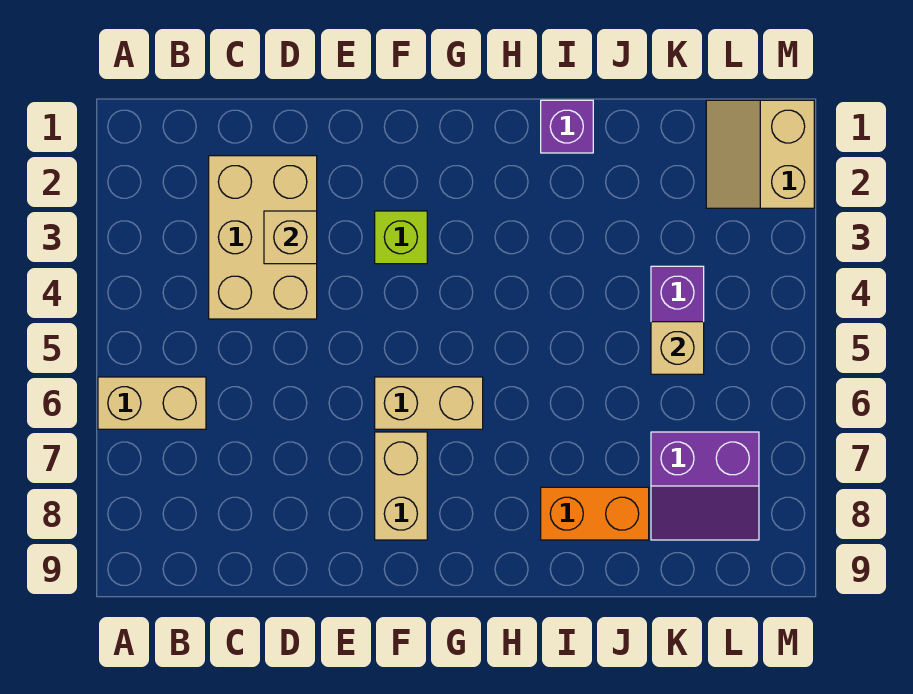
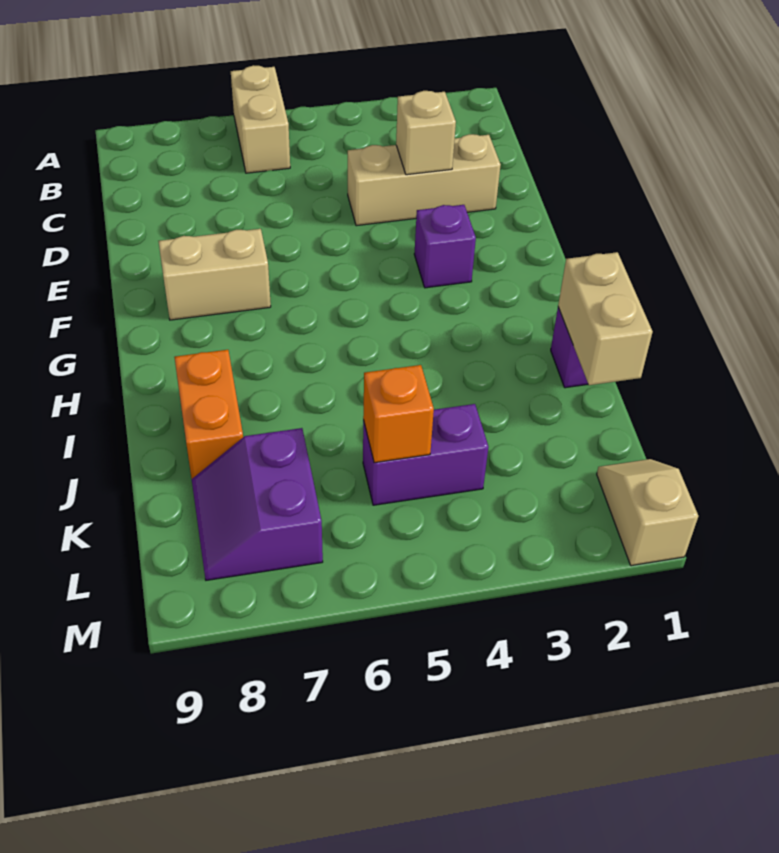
tan 2x3 brick [209,156,317,319] -> tan 1x3 brick [348,134,501,226]
lime 1x1 brick [375,211,427,264] -> purple 1x1 brick [414,205,476,288]
tan 1x2 brick [375,377,483,429] -> tan 1x2 brick moved to [558,252,653,385]
tan 1x1 brick [651,322,704,374] -> orange 1x1 brick [363,365,434,463]
tan 2x2 slope [706,100,814,208] -> tan 1x2 slope [597,459,698,566]

